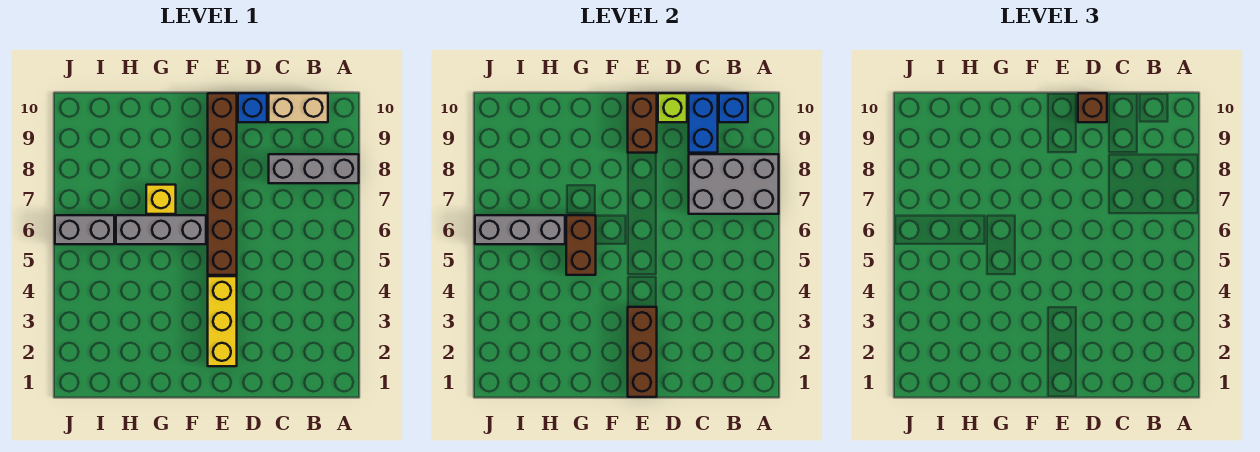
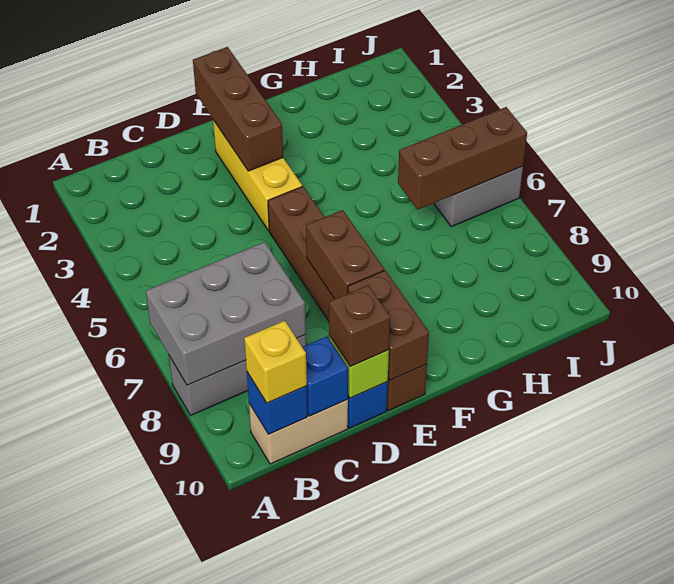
blue 1x2 brick [689,93,718,153] -> blue 1x1 brick [302,337,348,416]
grey 1x3 brick [116,215,206,244] -> none
brown 1x2 brick [566,215,596,275] -> brown 1x2 brick moved to [306,210,384,299]
yellow 1x1 brick [146,185,176,214] -> yellow 1x1 brick moved to [244,321,307,403]
grey 1x3 brick [475,215,565,244] -> brown 1x3 brick [398,107,527,209]

